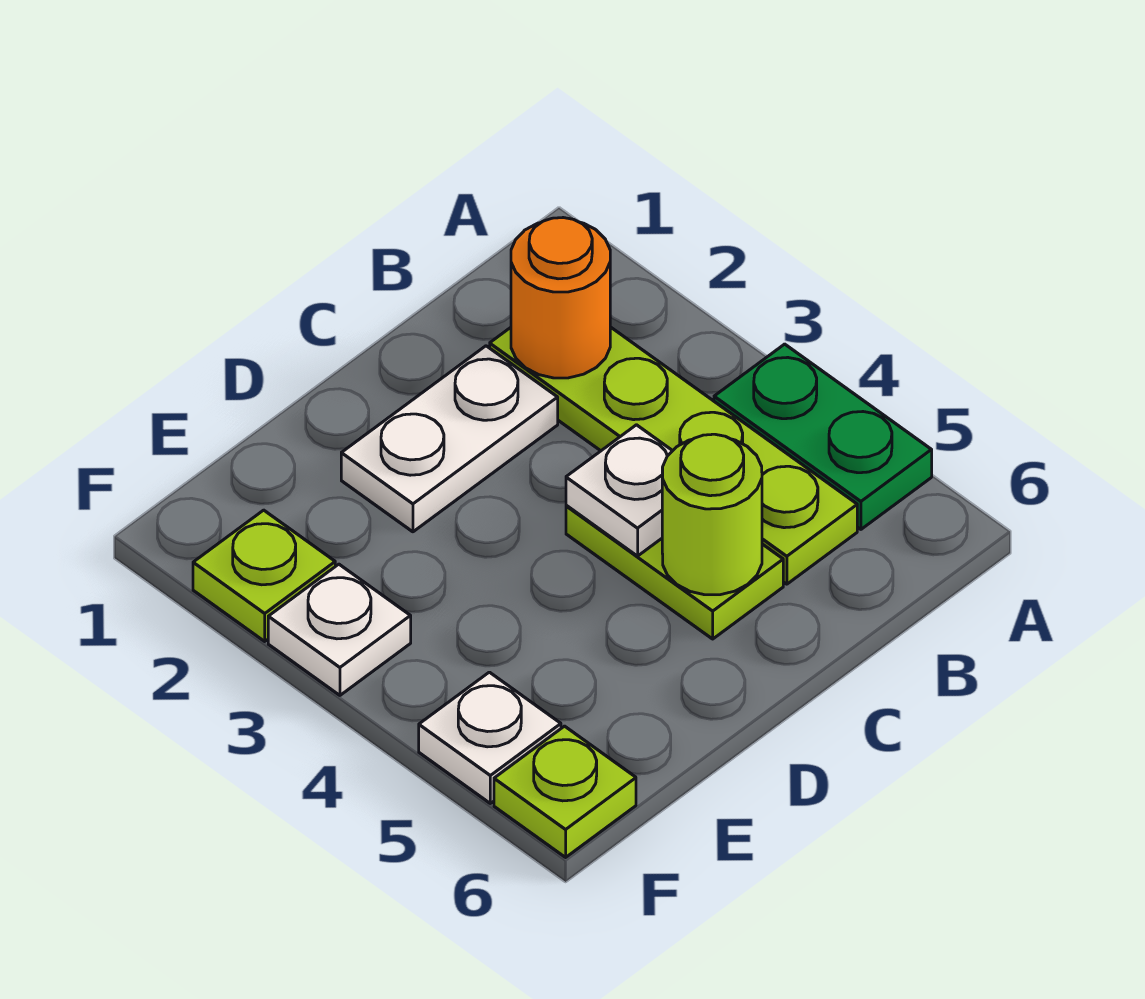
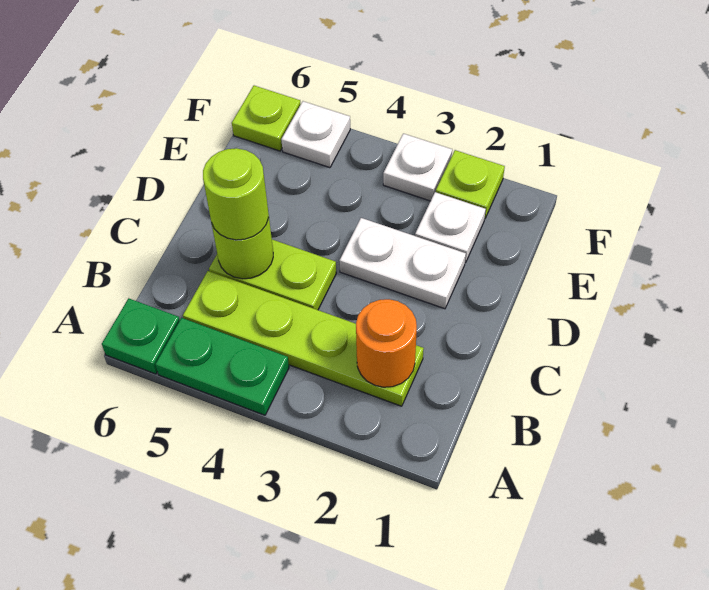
none -> green 1x1 plate [102,298,180,374]
white 1x2 plate [341,346,558,532] -> white 1x2 plate turned to [339,218,466,309]
white 1x1 plate [566,425,672,556] -> white 1x1 plate moved to [415,192,486,263]
none -> lime 1x1 round brick [203,148,269,240]

